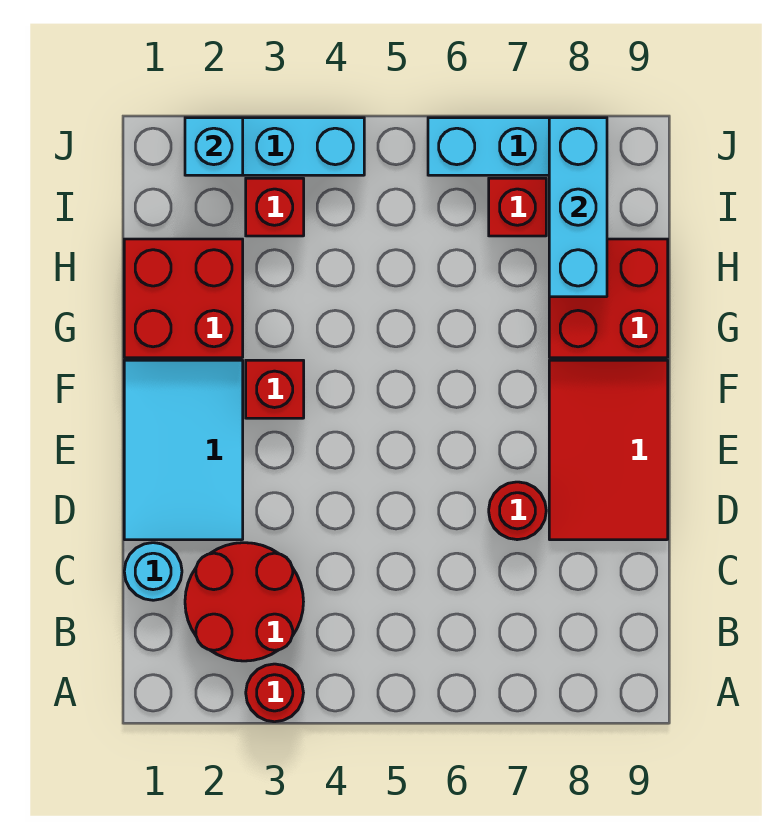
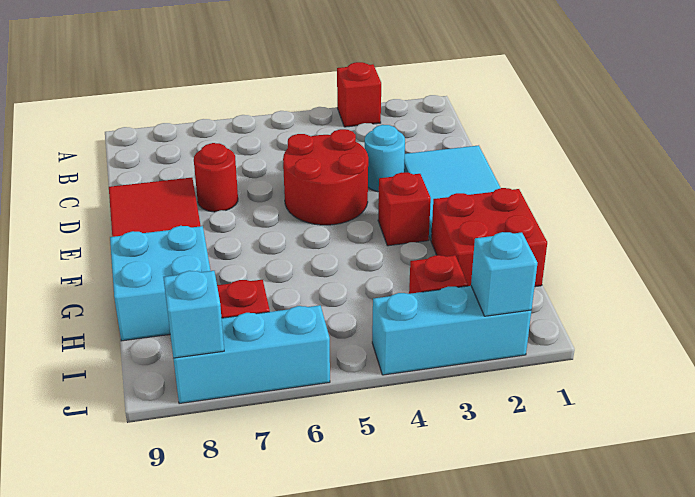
red 1x1 round brick [246,664,303,722] -> red 1x1 brick [337,62,381,127]
red 2x2 round brick [185,543,303,661] -> red 2x2 round brick moved to [283,129,368,225]
cyan 1x1 round brick [124,543,182,600] -> cyan 1x1 round brick moved to [364,125,405,192]
red 2x2 brick [549,239,668,358] -> cyan 2x2 brick [110,226,210,341]
cyan 1x3 brick [549,118,607,297] -> cyan 1x1 brick [163,271,224,358]

